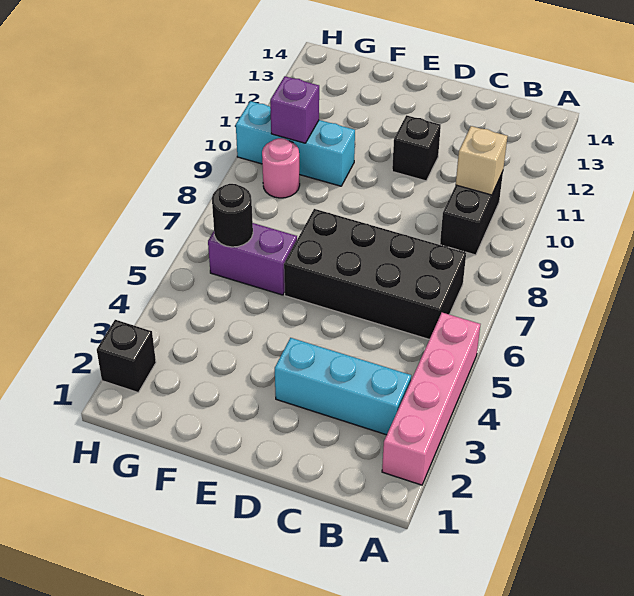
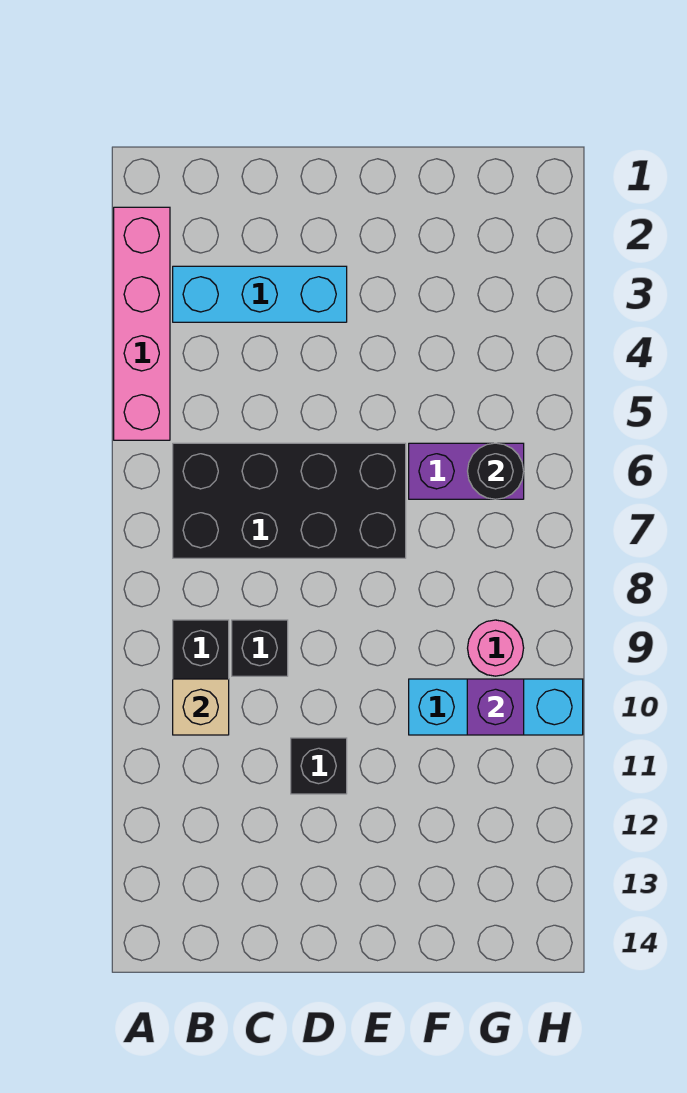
black 1x1 brick [97,320,156,392] -> black 1x1 brick moved to [232,620,288,676]

